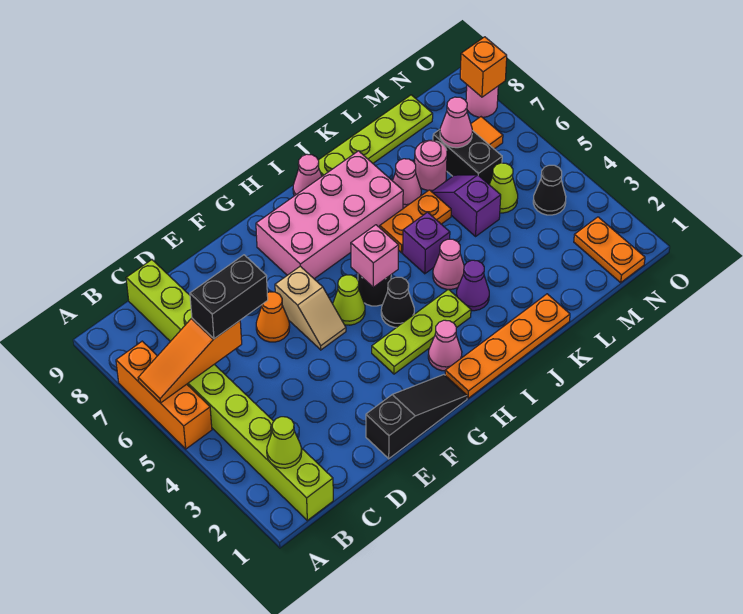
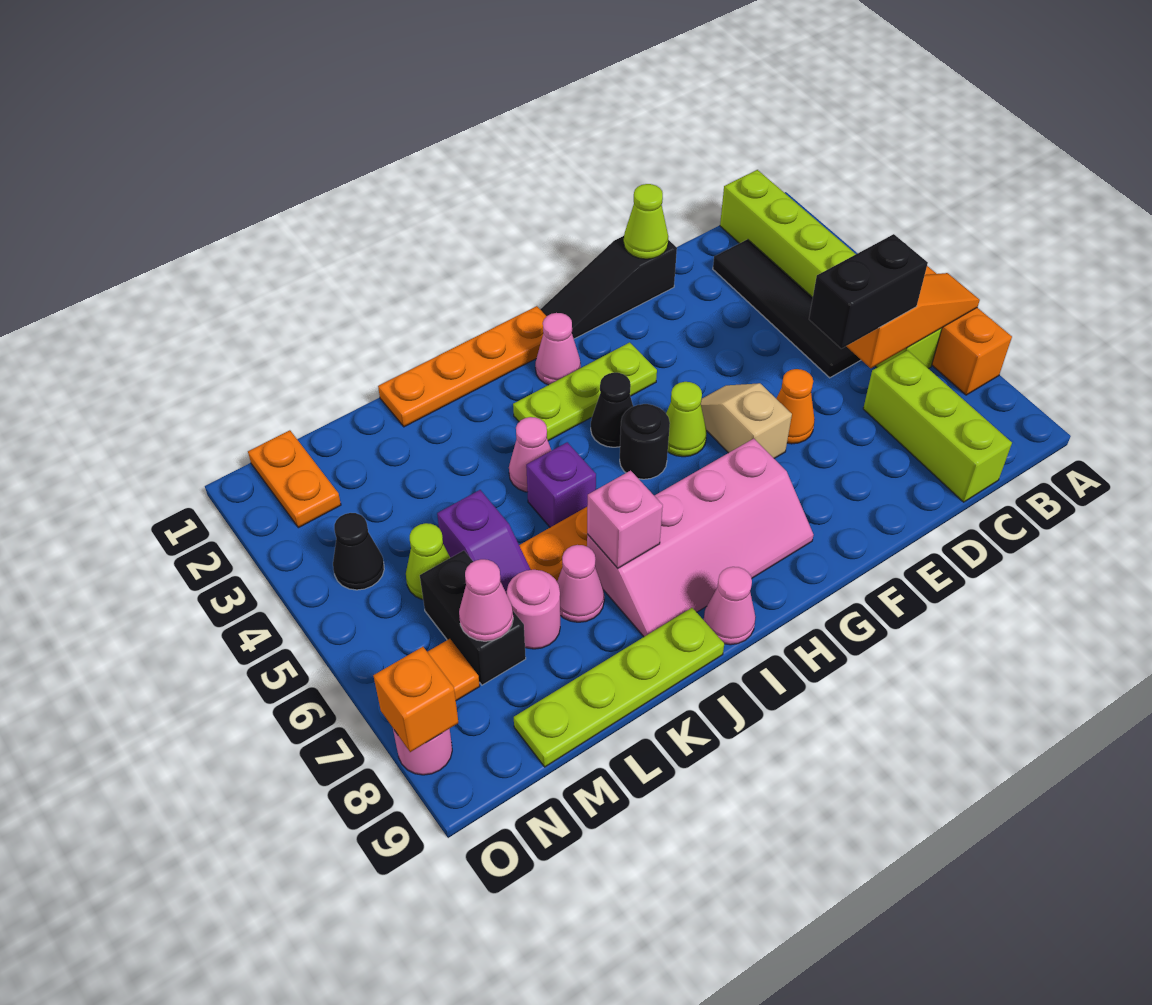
lime 1x1 cone [267,417,302,468] -> lime 1x1 cone moved to [624,184,668,259]
none -> black 1x4 tile [713,239,861,378]
pink 2x4 brick [256,151,403,279] -> pink 2x4 slope [587,439,814,637]
pink 1x1 brick [351,225,399,287] -> pink 1x1 brick moved to [587,470,663,568]
purple 1x1 cone [456,260,489,311] -> none

